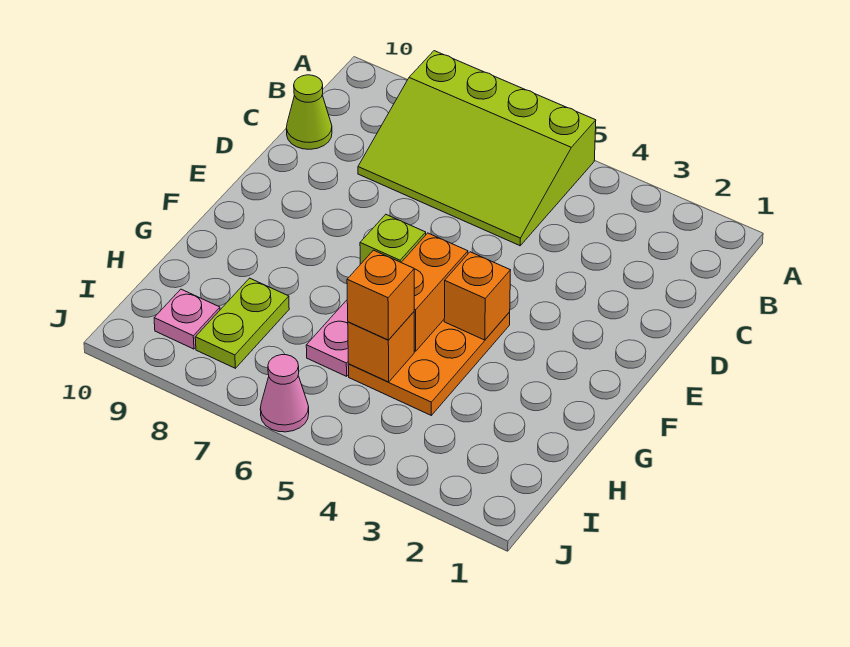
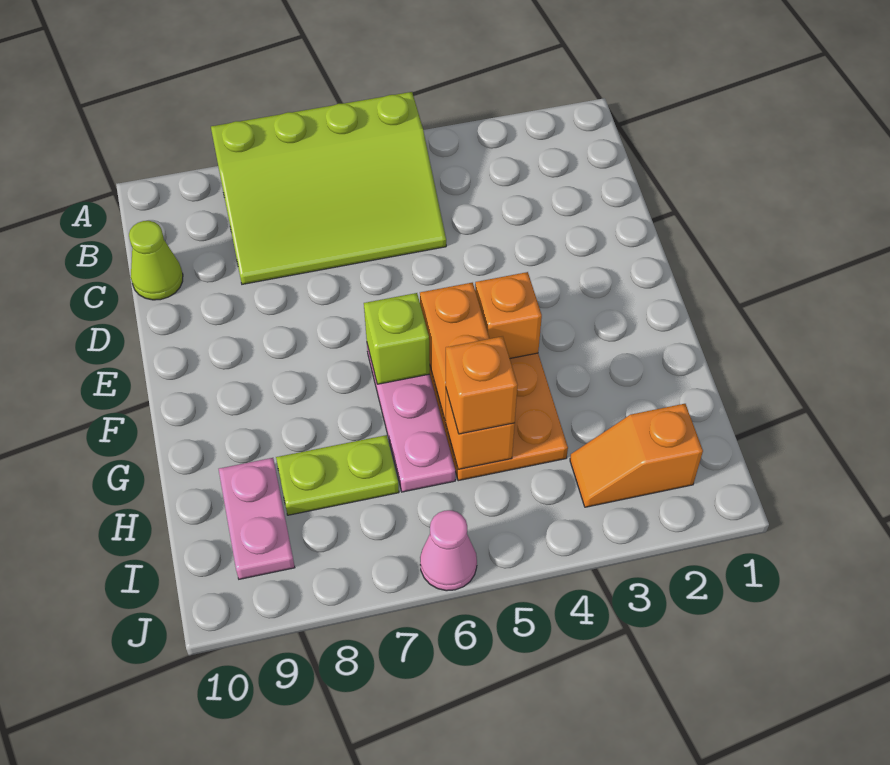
lime 1x2 plate [195,278,289,368] -> lime 1x2 plate turned to [276,435,399,515]
none -> orange 1x2 slope [570,404,703,507]
pink 1x1 plate [154,289,220,349] -> pink 1x2 plate [219,458,295,579]

